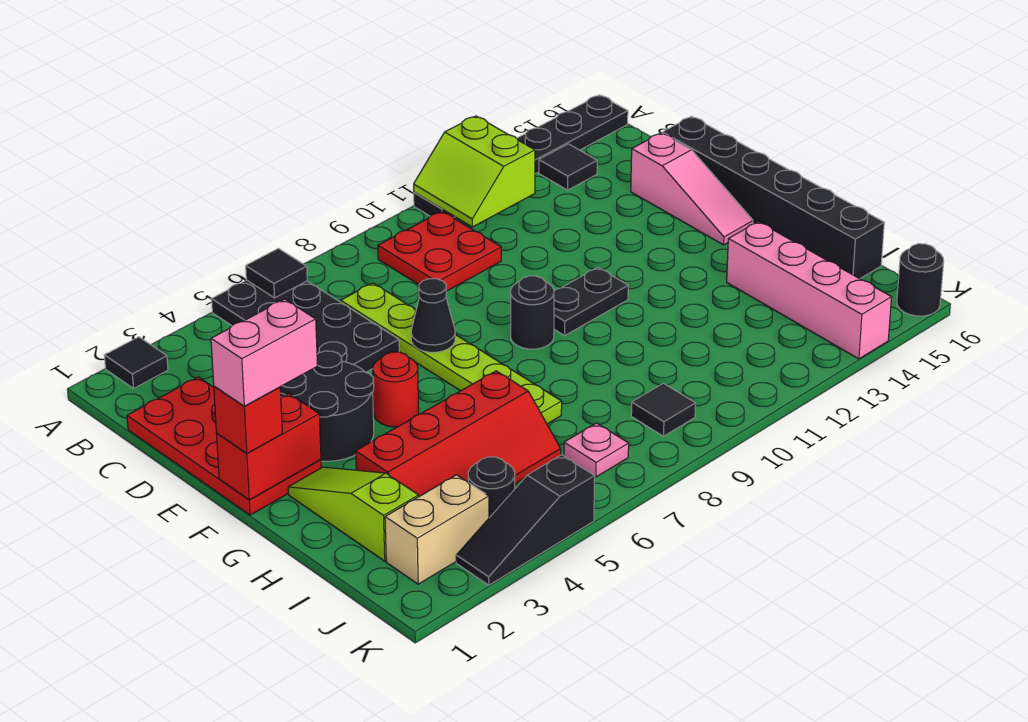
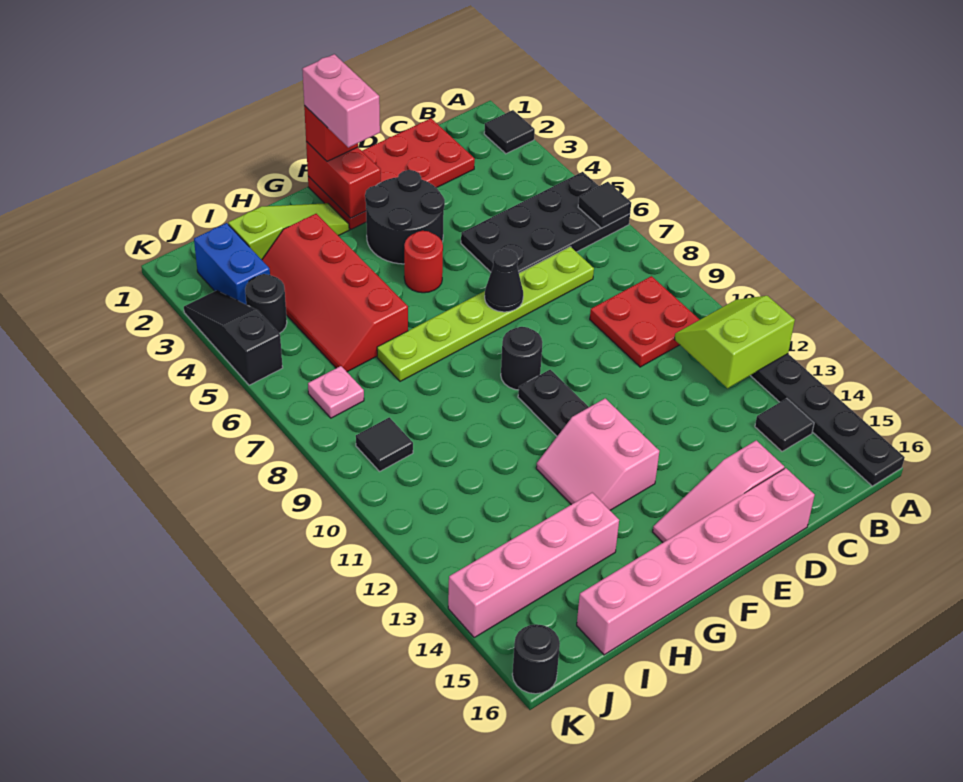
black 1x6 brick [662,117,884,279] -> pink 1x6 brick [577,468,815,655]
none -> pink 2x2 slope [536,398,659,510]
tan 1x2 brick [385,475,489,584] -> blue 1x2 brick [194,223,270,304]

